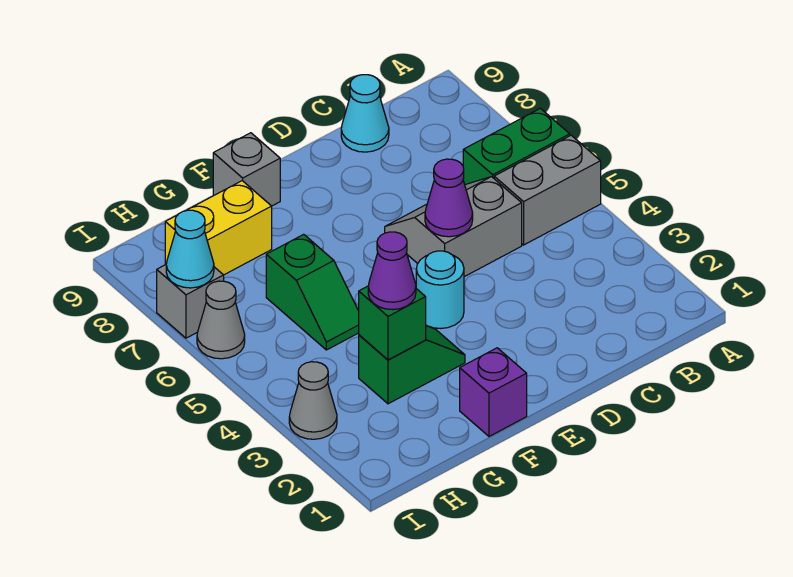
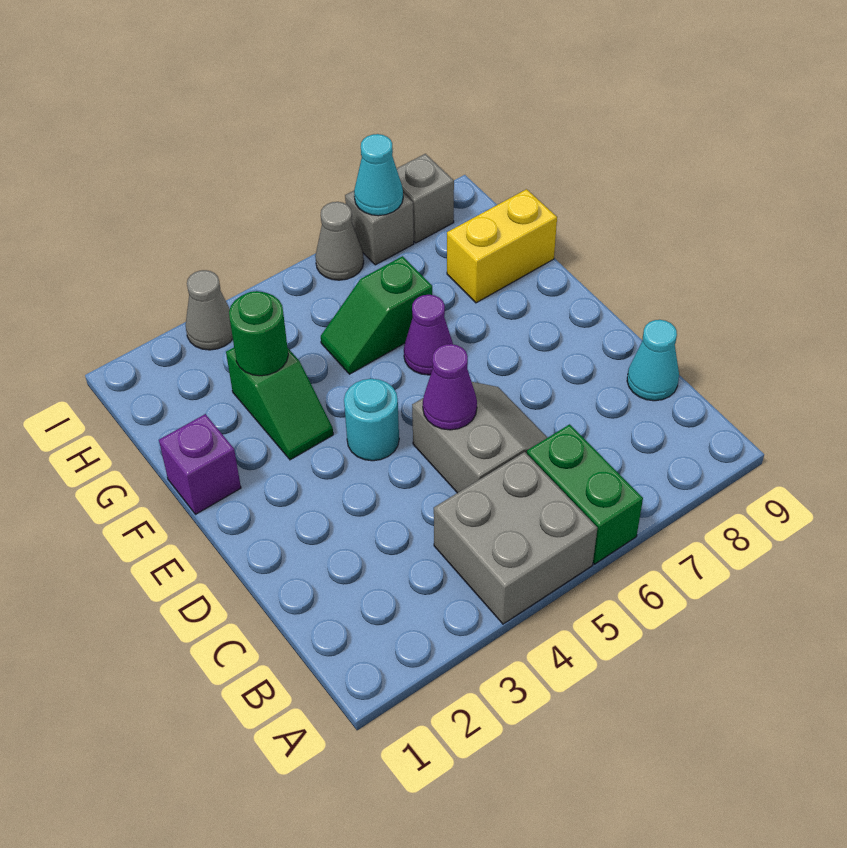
grey 1x2 brick [494,135,601,245] -> grey 2x2 brick [434,452,597,624]
grey 1x1 brick [213,133,280,206] -> grey 1x1 brick moved to [397,154,454,243]
green 1x1 brick [359,286,426,360] -> green 1x1 round brick [229,291,288,376]
purple 1x1 cone [368,232,416,310] -> purple 1x1 cone moved to [404,295,453,375]
yellow 1x2 brick [165,181,272,275] -> yellow 1x2 brick turned to [447,189,557,303]

